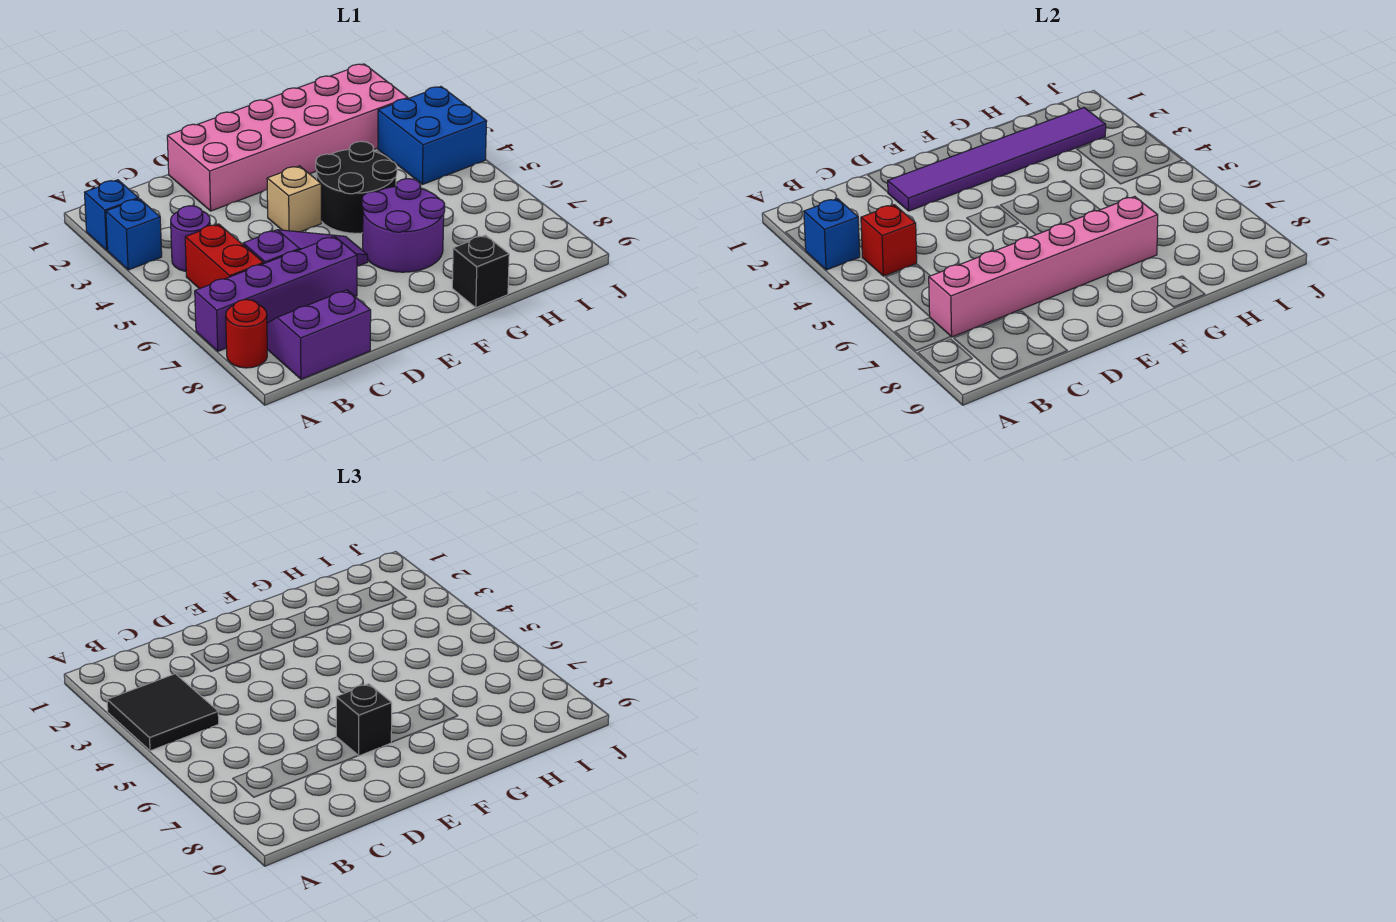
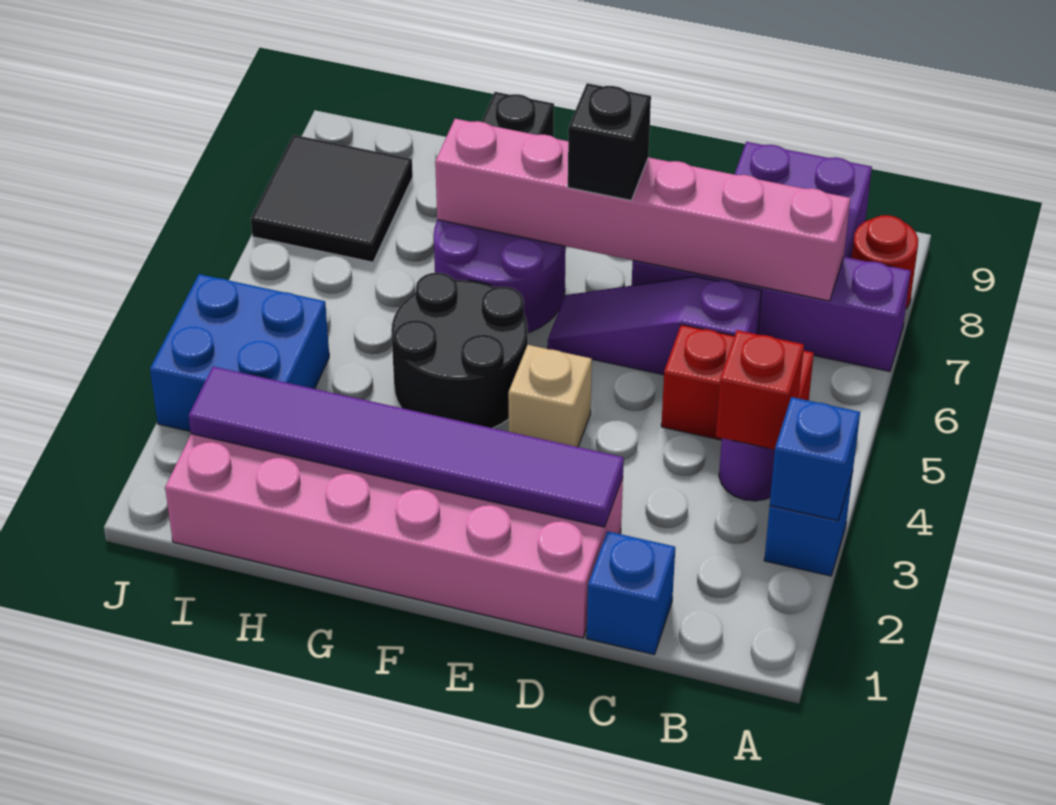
blue 1x1 brick [84,180,138,250] -> blue 1x1 brick moved to [587,531,675,654]
black 2x2 tile [107,674,219,751] -> black 2x2 tile moved to [251,135,413,262]
red 1x2 brick [185,224,263,289] -> red 1x2 brick turned to [661,325,814,440]

